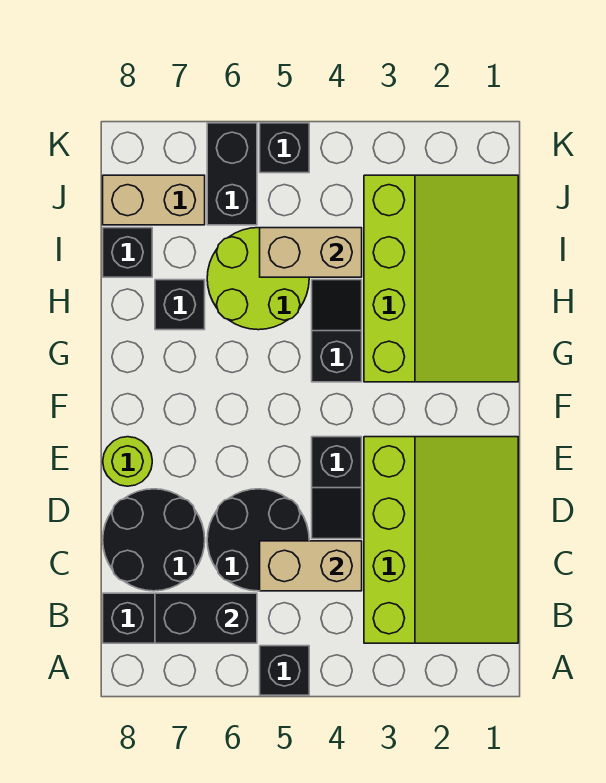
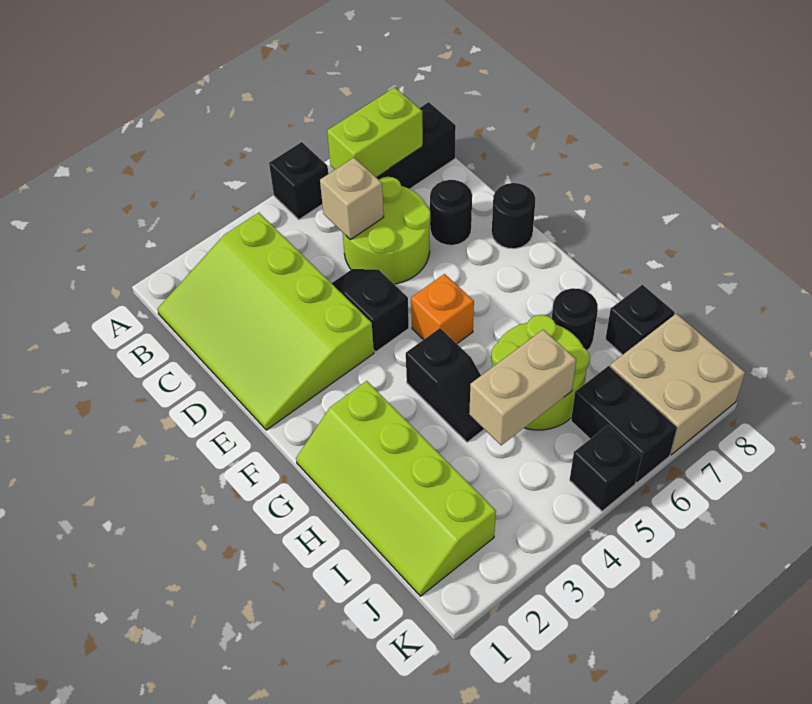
black 1x2 brick [155,593,257,643] -> lime 1x2 brick [327,87,423,177]
tan 1x2 brick [260,541,362,591] -> tan 1x1 brick [320,158,384,240]
black 2x2 round brick [207,489,309,591] -> lime 2x2 round brick [343,177,430,284]
black 2x2 round brick [103,489,205,591] -> black 1x1 round brick [430,180,472,245]
lime 1x1 round brick [103,437,152,486] -> black 1x1 round brick [492,183,536,249]
none -> orange 1x1 brick [411,274,474,344]
lime 3x4 slope [364,175,518,382] -> lime 2x4 slope [296,381,496,596]
black 1x1 brick [155,280,205,330] -> black 1x1 round brick [552,288,598,350]
tan 1x2 brick [103,175,205,225] -> tan 2x2 brick [610,314,745,455]

